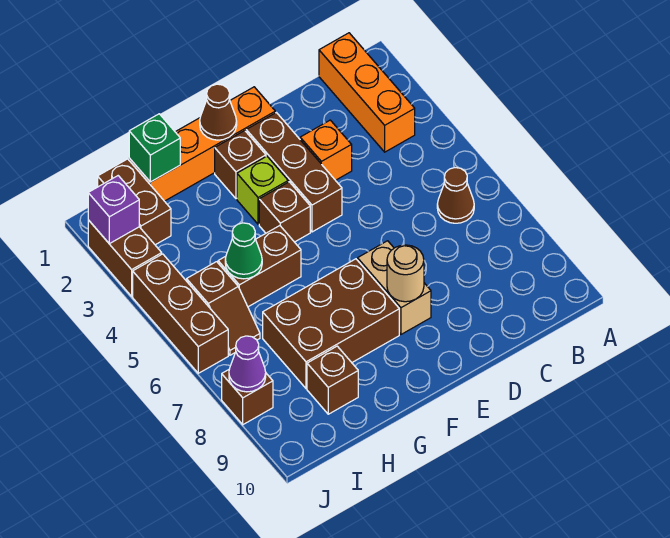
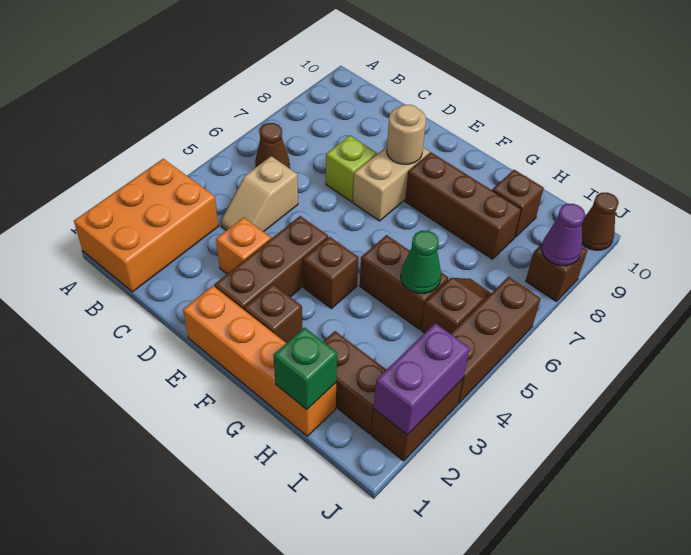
orange 1x3 brick [319,33,415,152] -> orange 2x3 brick [74,159,218,292]
none -> tan 1x2 slope [220,156,298,232]
brown 1x1 cone [200,84,237,140] -> brown 1x1 cone moved to [582,192,619,250]
lime 1x1 brick [237,156,288,224] -> lime 1x1 brick moved to [326,136,377,202]
brown 2x3 brick [263,259,399,389] -> brown 1x3 brick [405,153,521,259]
brown 1x2 brick [98,159,171,245] -> brown 1x2 brick turned to [323,331,386,434]
purple 1x1 brick [88,176,139,244] -> purple 1x2 brick [374,323,470,435]

